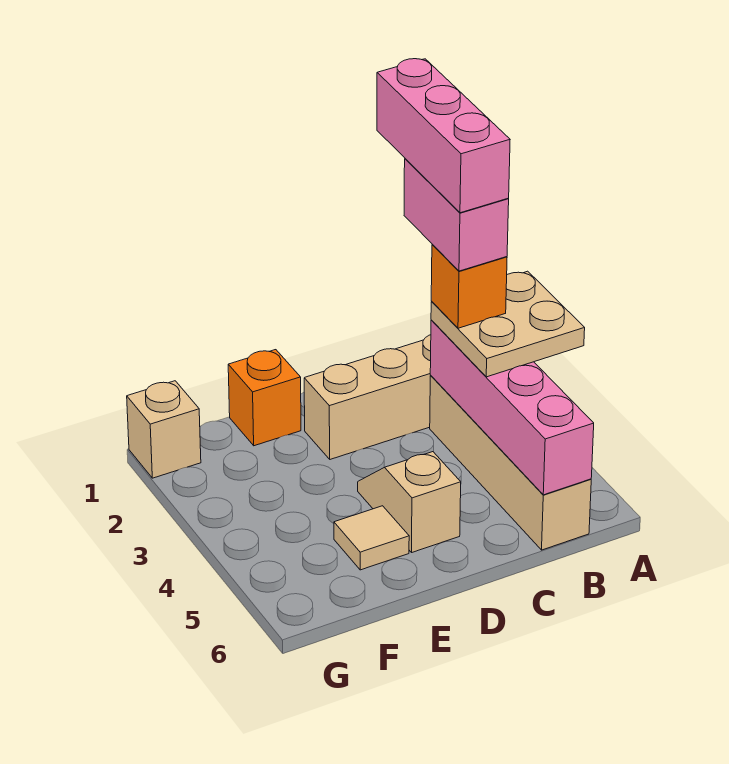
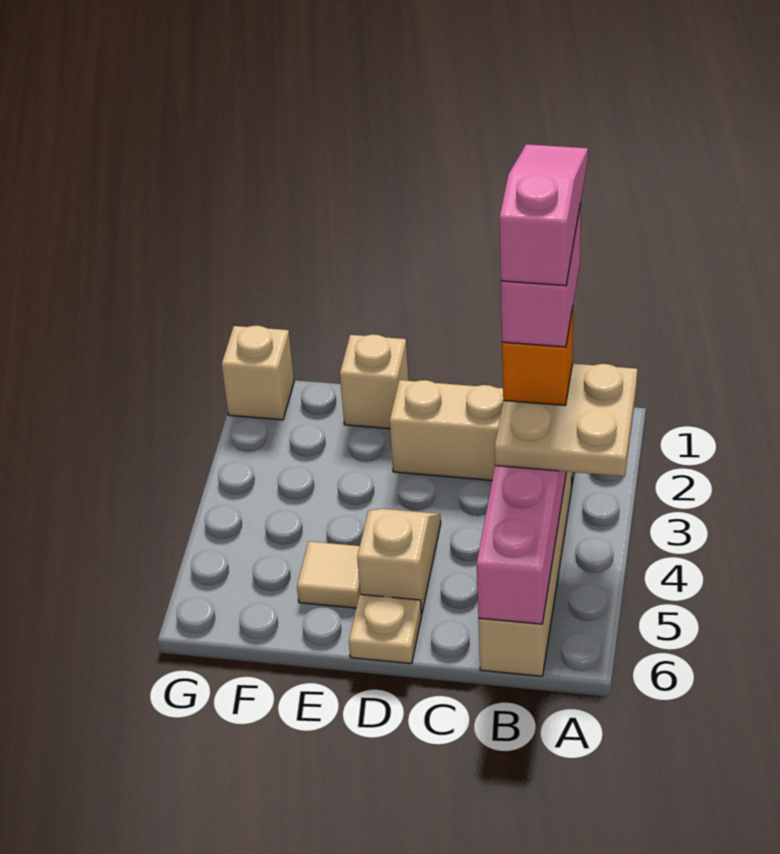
pink 1x3 brick [377,59,510,213] -> pink 1x3 slope [499,144,588,286]
none -> tan 1x1 plate [349,594,421,664]
orange 1x1 brick [228,350,301,446] -> tan 1x1 brick [340,334,409,429]

